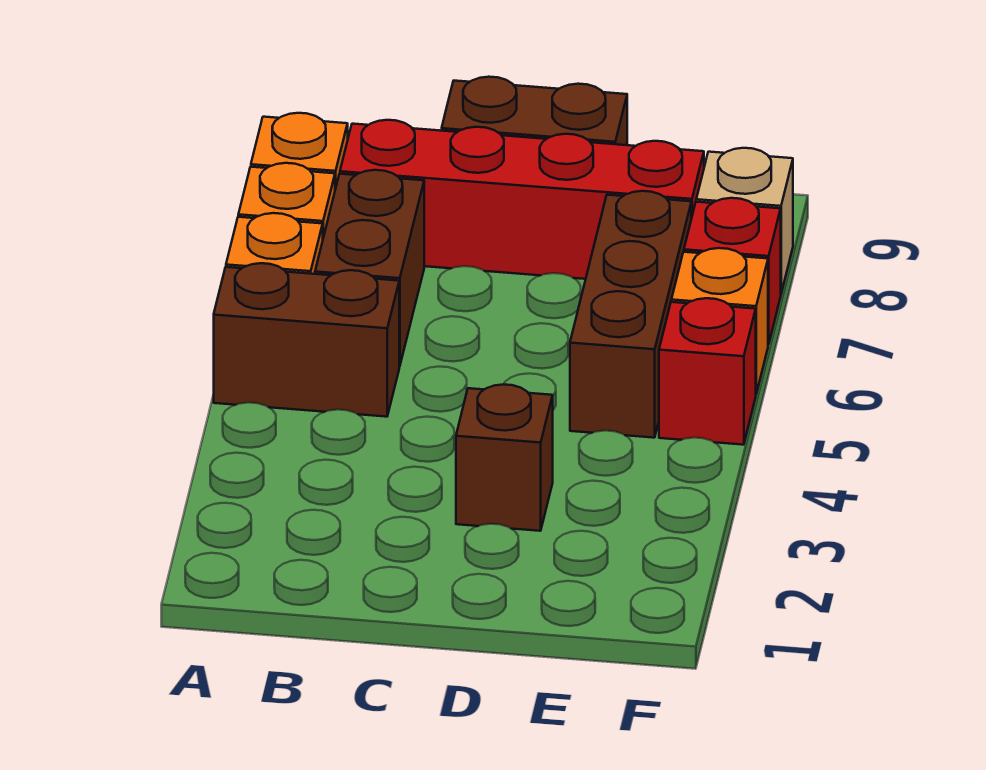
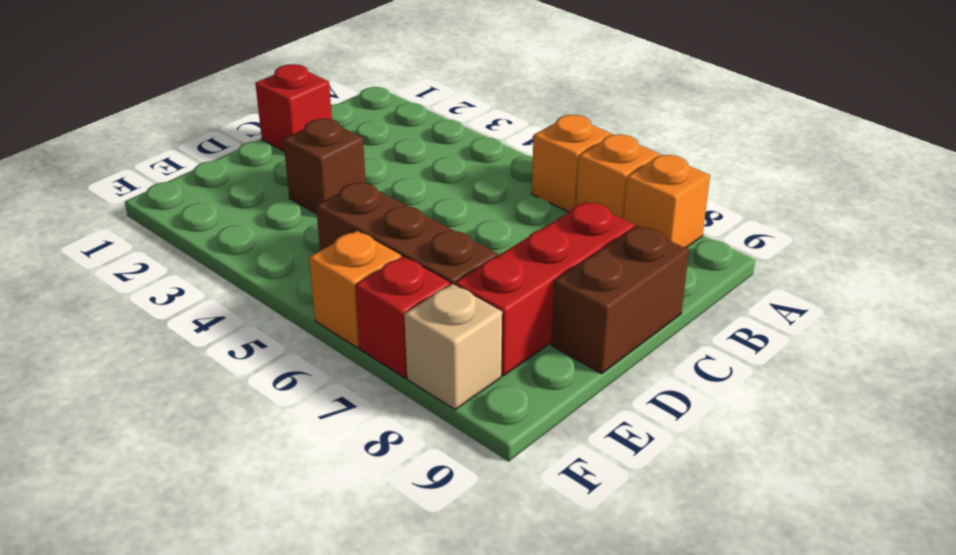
brown 1x2 brick [214,263,399,417] -> none
brown 1x2 brick [315,170,424,367] -> none
red 1x4 brick [340,120,704,279] -> red 1x3 brick [455,202,635,376]
red 1x1 brick [659,298,756,445] -> red 1x1 brick moved to [255,64,332,151]

